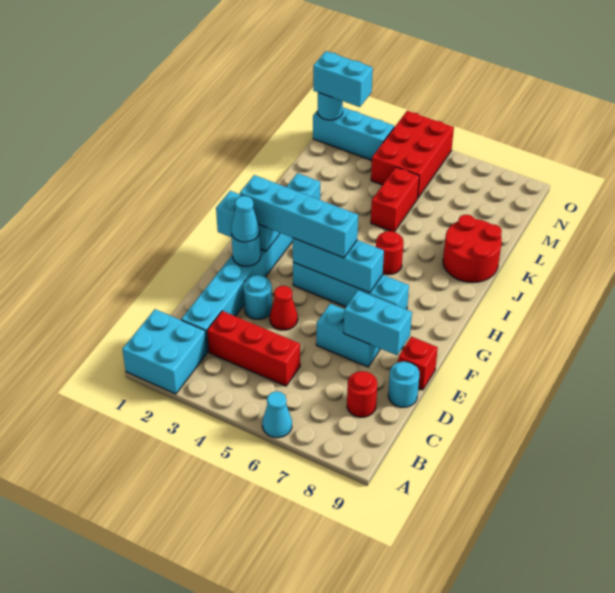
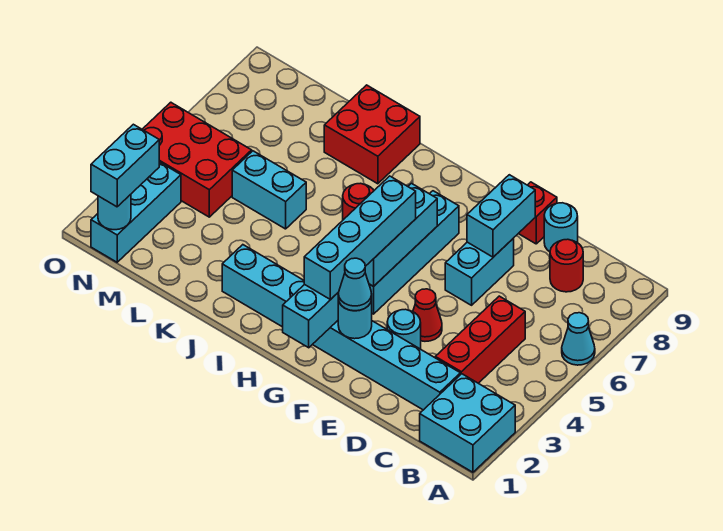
red 2x2 round brick [443,215,502,283] -> red 2x2 brick [324,85,420,184]
red 1x2 brick [371,167,419,232] -> cyan 1x2 brick [232,151,306,229]

